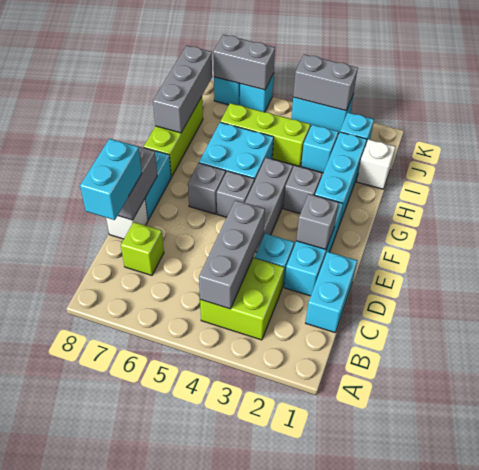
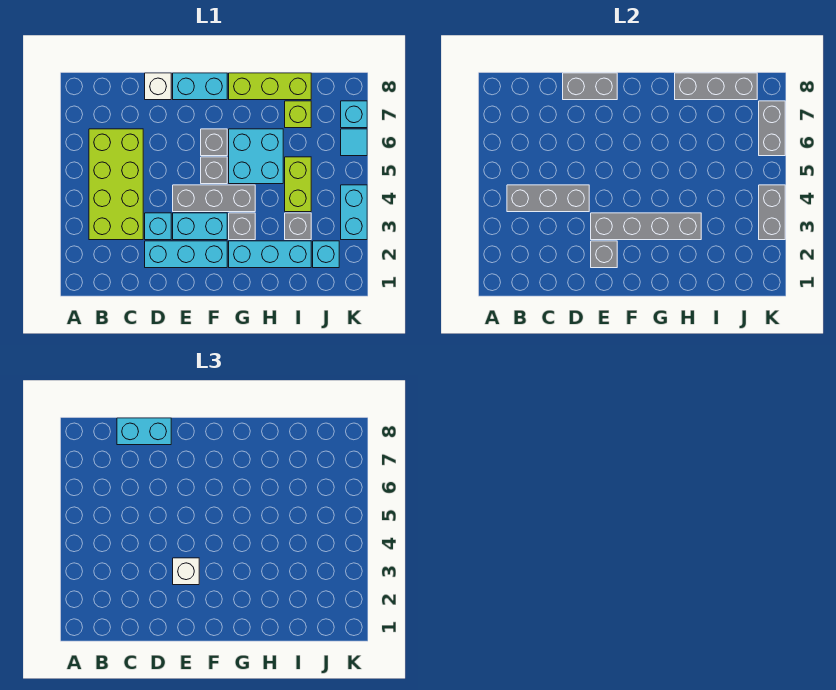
lime 2x2 brick [200,258,284,340] -> lime 2x4 brick [89,129,143,240]
cyan 1x2 brick [306,252,357,333] -> cyan 1x2 brick moved to [173,213,227,240]
lime 1x1 brick [121,222,164,275] -> lime 1x1 brick moved to [285,101,311,128]
none -> grey 1x4 brick [591,213,701,240]
white 1x1 brick [357,139,395,189] -> white 1x1 brick moved to [173,558,199,585]
cyan 1x1 brick [301,125,338,173] -> grey 1x1 brick [285,213,311,240]
lime 1x3 brick [220,103,310,167] -> lime 1x2 brick [285,157,311,212]
cyan 1x1 brick [240,74,274,112] -> cyan 1x1 tile [341,129,367,156]

